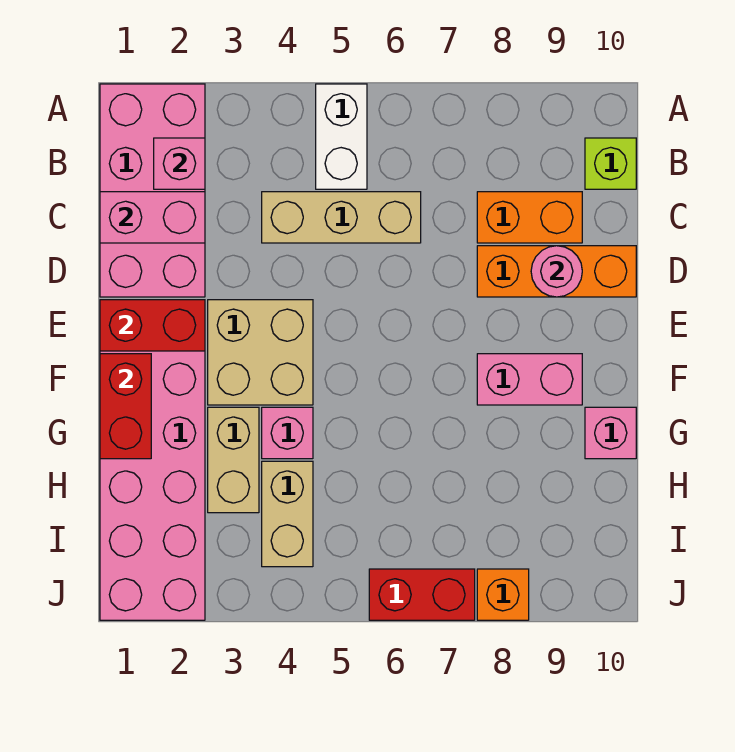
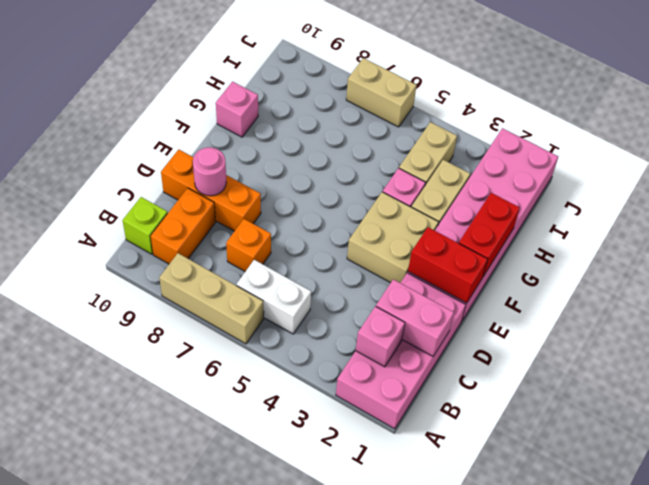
white 1x2 brick [316,84,367,189] -> white 1x2 brick turned to [236,260,311,334]
tan 1x3 brick [262,192,421,243] -> tan 1x3 brick moved to [159,253,264,344]
orange 1x2 brick [477,192,582,243] -> orange 1x2 brick turned to [151,188,216,264]
pink 1x2 brick [477,354,582,405] -> none
red 1x2 brick [369,569,475,620] -> tan 1x2 brick [346,58,417,127]
orange 1x1 brick [477,569,529,620] -> orange 1x1 brick moved to [226,219,271,271]

